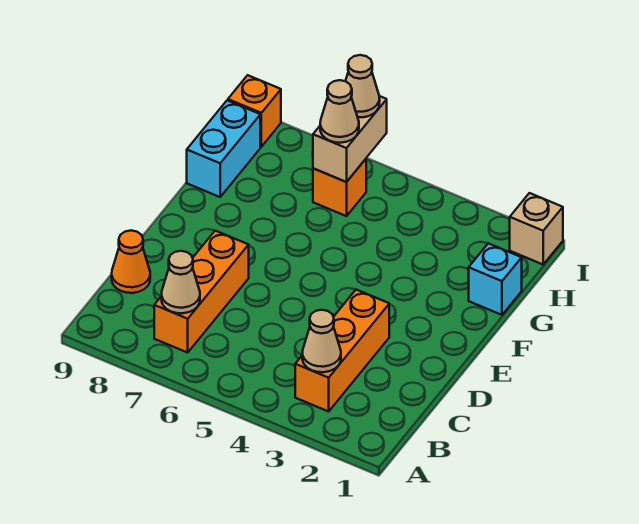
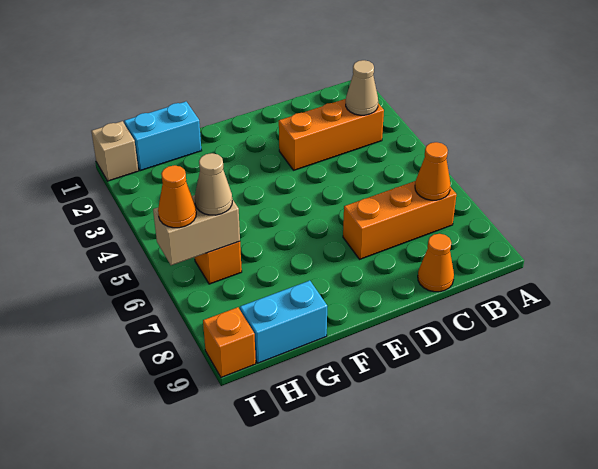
tan 1x1 cone [162,251,200,313] -> orange 1x1 cone [415,142,451,200]
cyan 1x1 brick [469,243,522,315] -> cyan 1x2 brick [124,102,202,171]
tan 1x1 cone [346,55,380,117] -> orange 1x1 cone [158,165,196,228]

